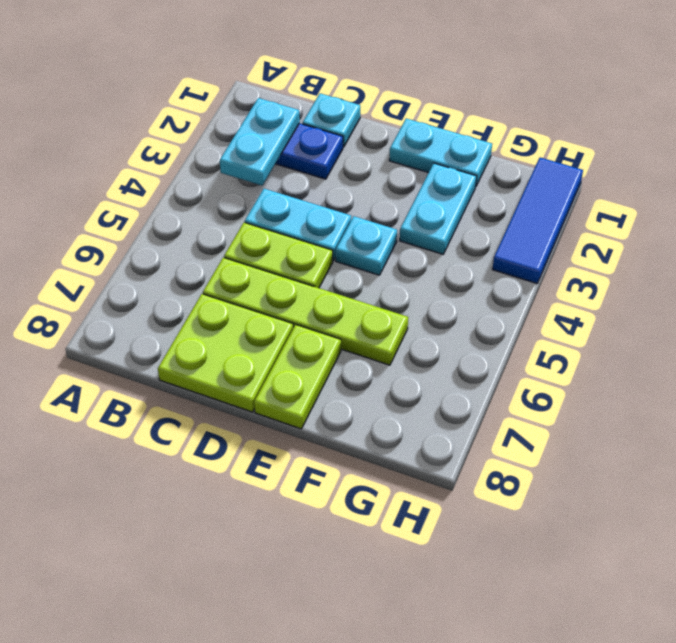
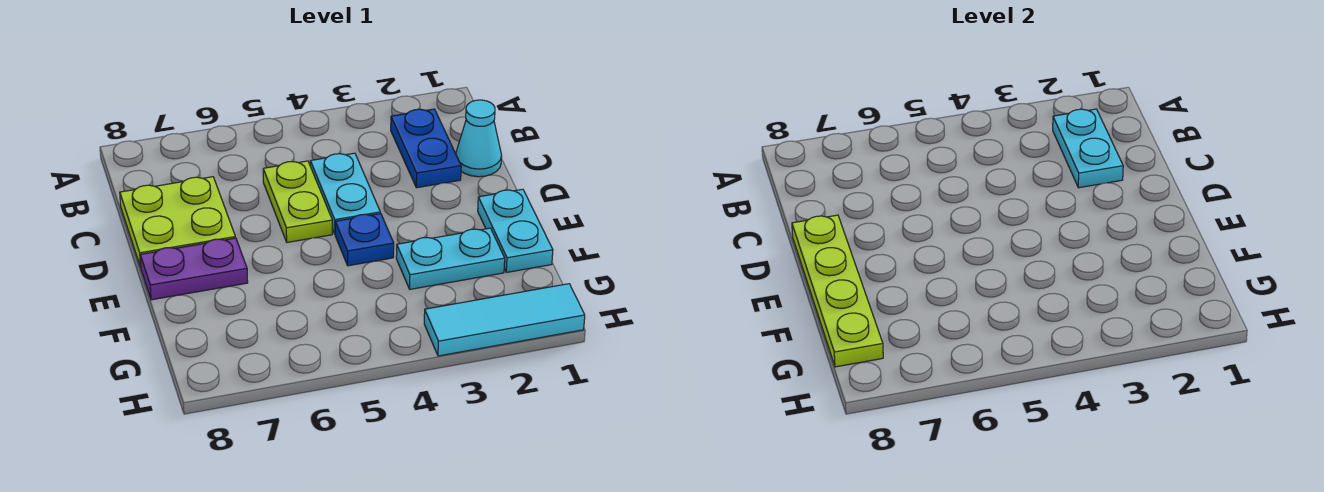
cyan 1x2 plate [220,98,300,185] -> cyan 1x2 plate turned to [1053,109,1123,188]
cyan 1x1 plate [303,93,360,147] -> cyan 1x1 cone [456,100,502,177]
lime 1x4 plate [203,257,408,365] -> lime 1x4 plate moved to [792,215,883,367]
cyan 1x1 plate [336,216,397,275] -> blue 1x1 plate [335,213,394,266]
lime 1x2 plate [254,325,341,429] -> purple 1x2 plate [140,238,248,300]
blue 1x3 tile [492,158,583,283] -> cyan 1x3 tile [424,284,585,356]

